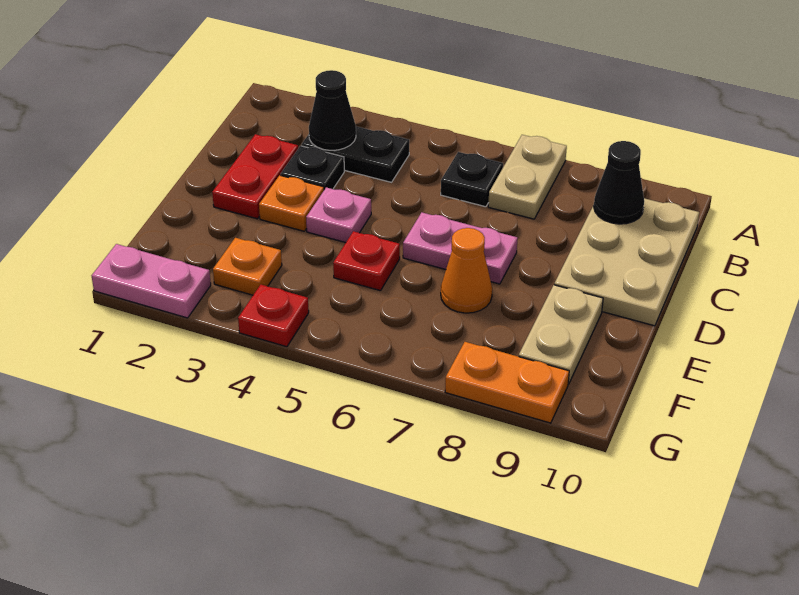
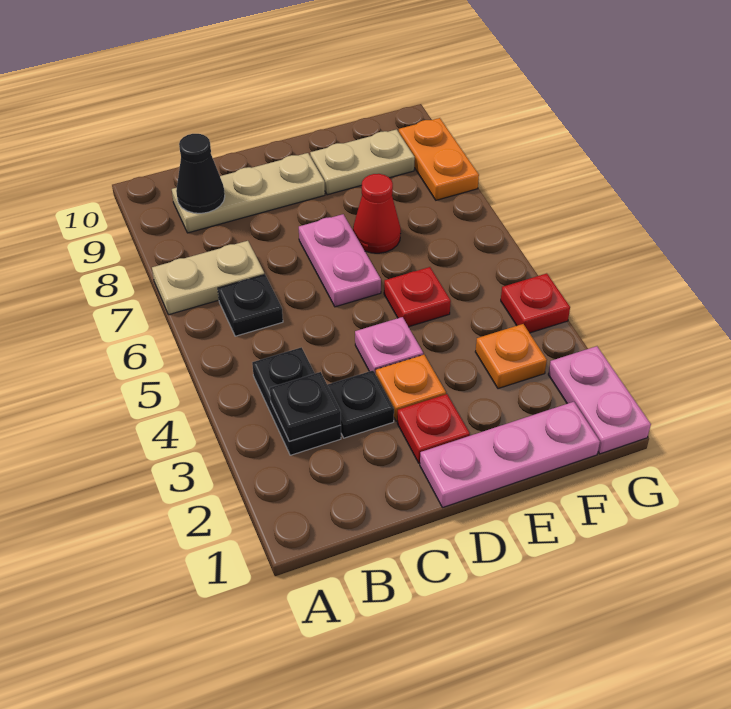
black 1x1 cone [309,70,356,150] -> black 1x1 plate [270,372,341,441]
tan 2x3 plate [554,198,699,326] -> tan 1x3 plate [172,153,325,233]
red 1x2 plate [212,134,298,219] -> red 1x1 plate [397,394,470,463]
none -> pink 1x3 plate [420,402,600,508]
orange 1x1 cone [441,228,492,313] -> red 1x1 cone [353,174,401,253]

